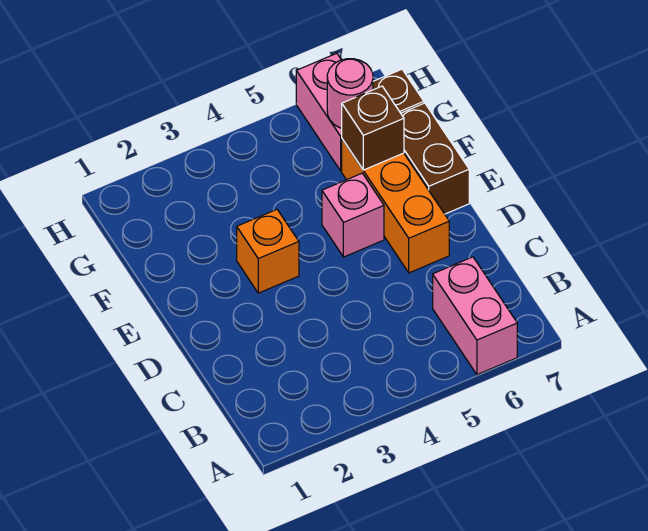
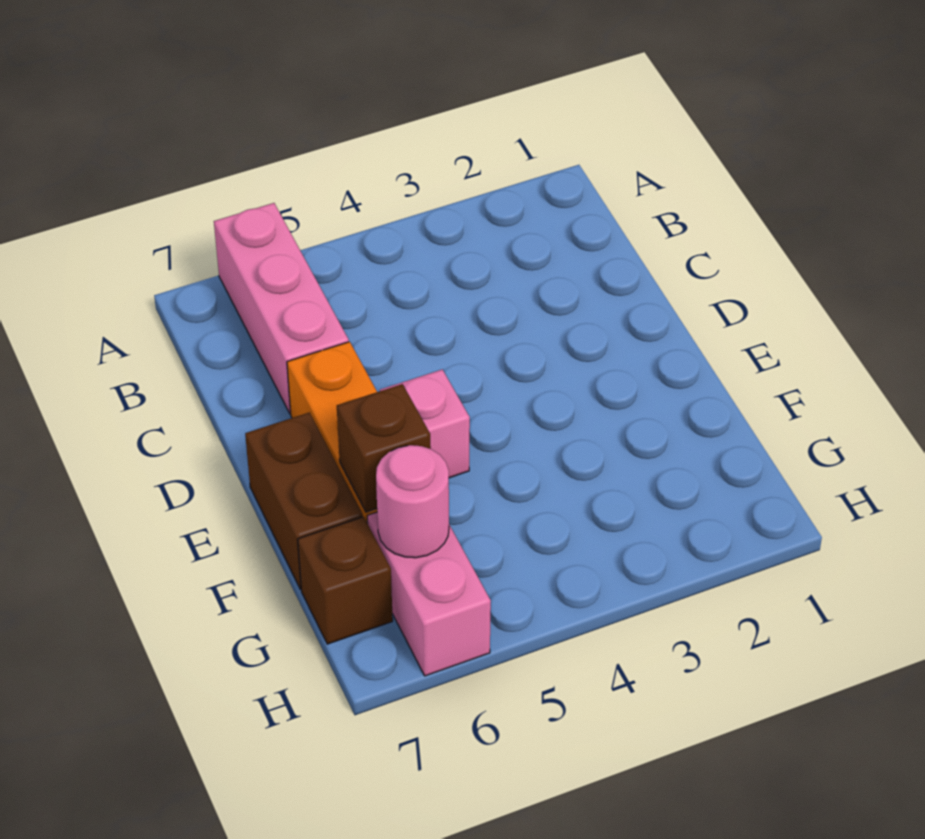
pink 1x2 brick [433,257,517,375] -> pink 1x3 brick [214,203,349,414]
orange 1x1 brick [237,209,299,293] -> none

